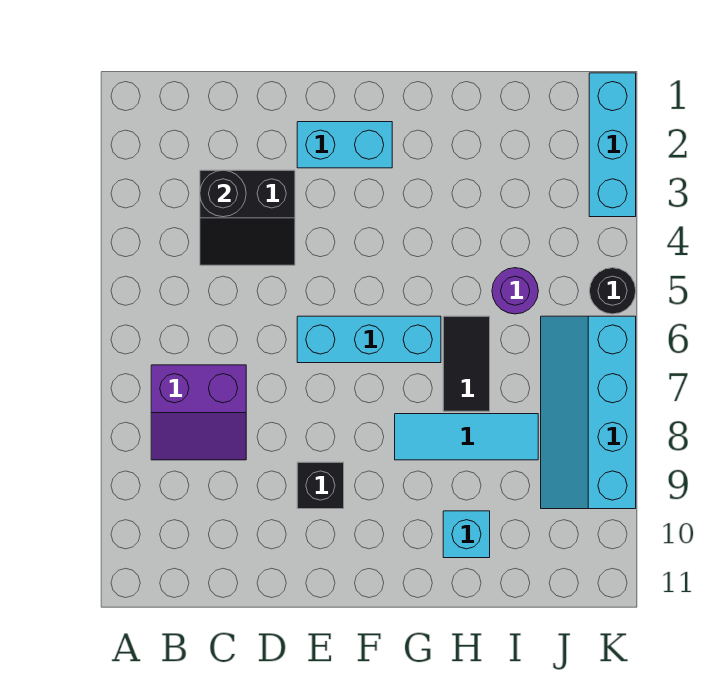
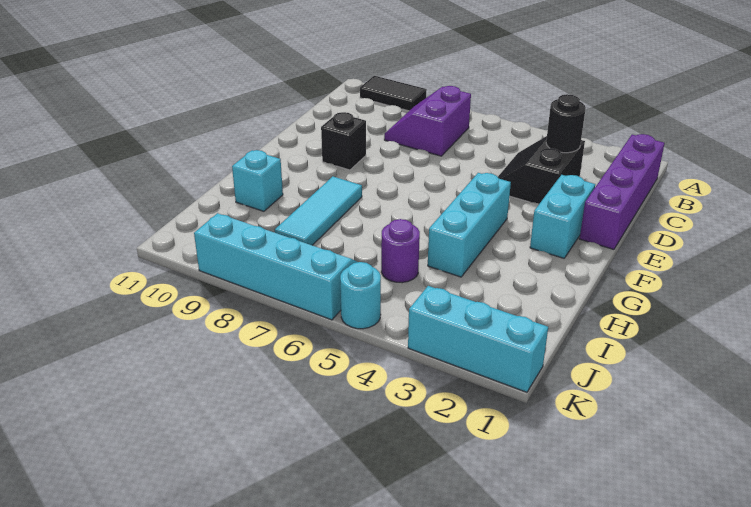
none -> purple 1x4 brick [579,134,664,249]
cyan 1x3 brick [297,316,441,363] -> cyan 1x3 brick moved to [428,173,511,277]
black 1x2 tile [443,316,490,411] -> black 1x2 tile moved to [360,76,427,111]
black 1x1 round brick [589,268,636,314] -> cyan 1x1 round brick [340,262,381,329]

